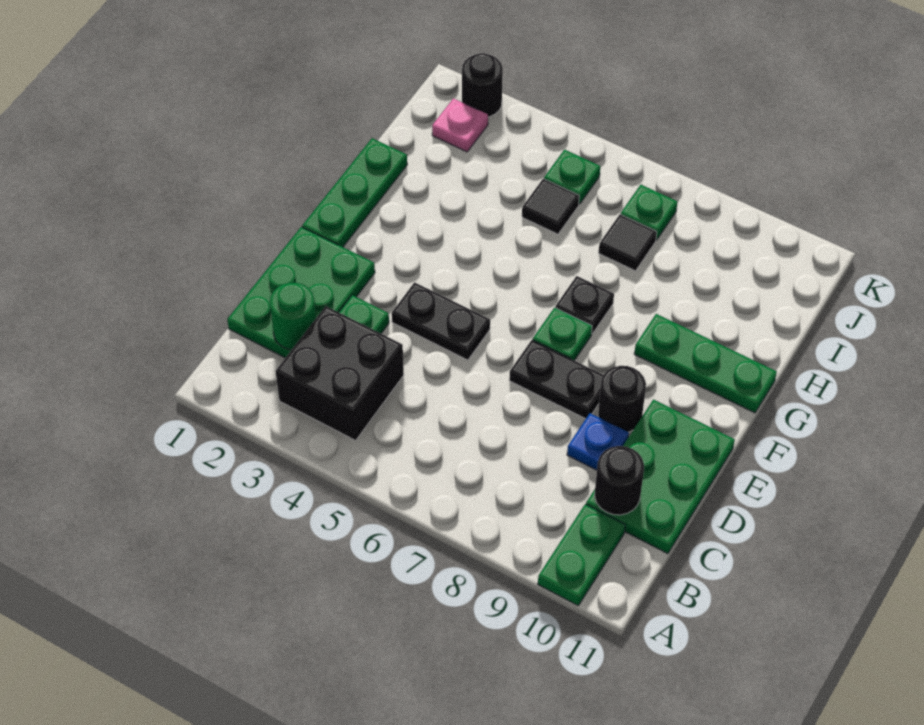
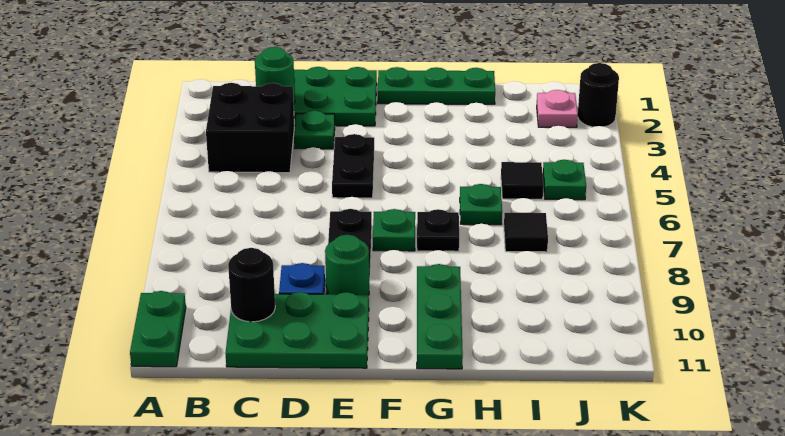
green 1x2 plate [538,504,625,605] -> green 1x2 plate turned to [130,291,186,367]
black 1x1 round brick [598,366,646,432] -> green 1x1 round brick [325,235,369,295]
green 1x1 plate [621,185,677,240] -> green 1x1 plate moved to [460,184,502,225]

